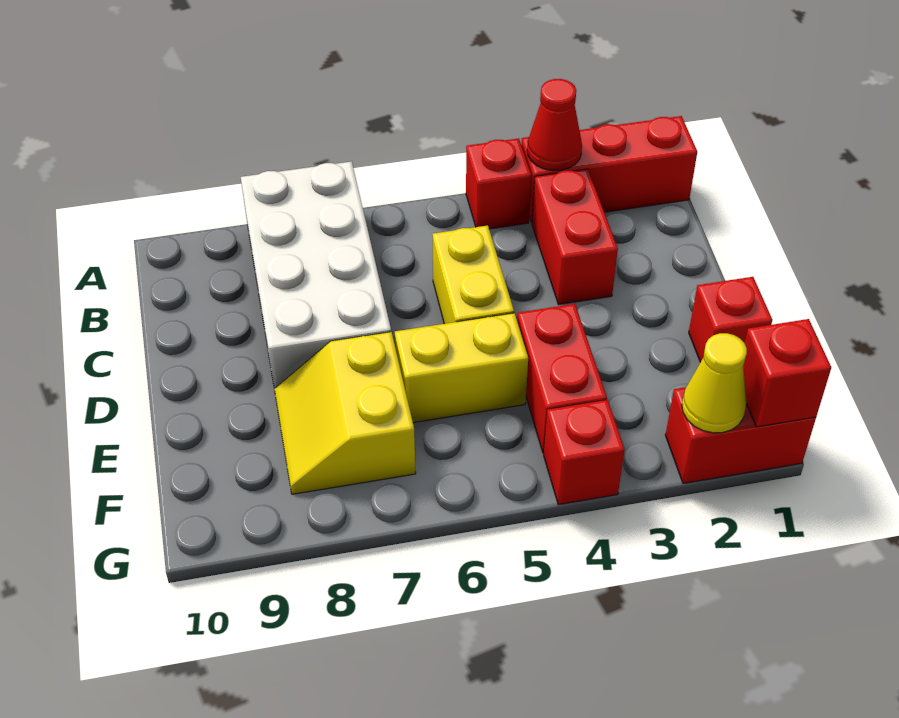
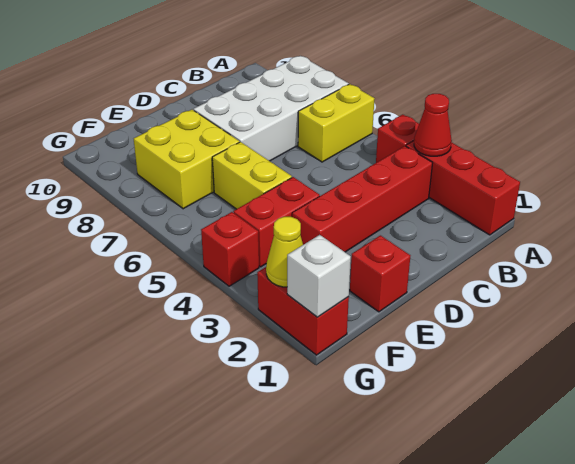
red 1x2 brick [532,169,618,305] -> red 1x4 brick [292,146,432,252]
yellow 1x2 brick [433,226,514,324] -> yellow 1x2 brick moved to [298,84,375,162]
yellow 2x2 slope [275,332,416,494] -> yellow 2x2 brick [134,110,239,209]
red 1x1 brick [743,319,831,427] -> white 1x1 brick [287,235,351,317]

